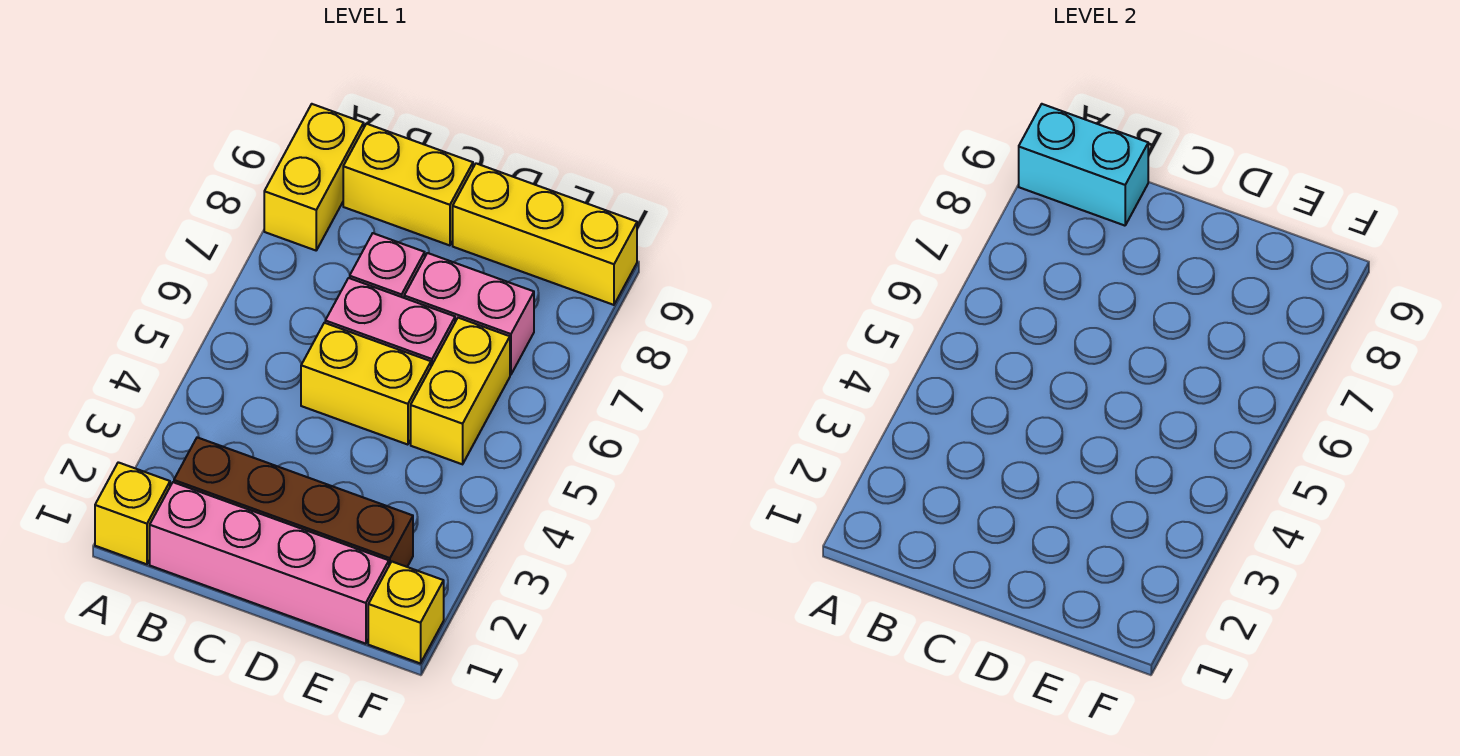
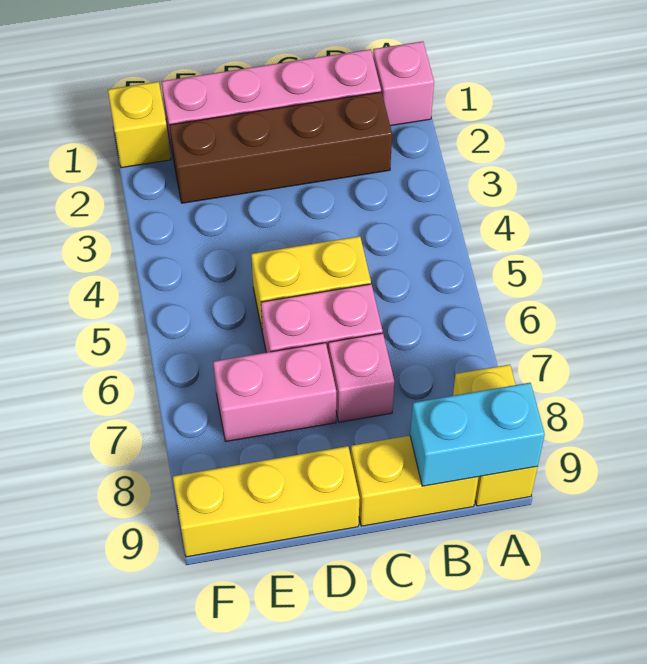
yellow 1x1 brick [95,462,170,564] -> pink 1x1 brick [373,41,434,126]
yellow 1x2 brick [411,318,510,464] -> none

